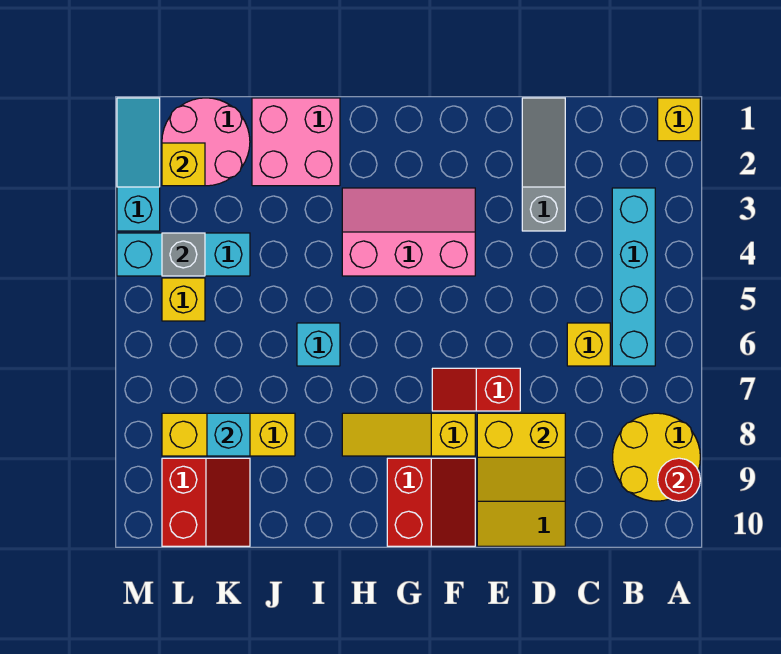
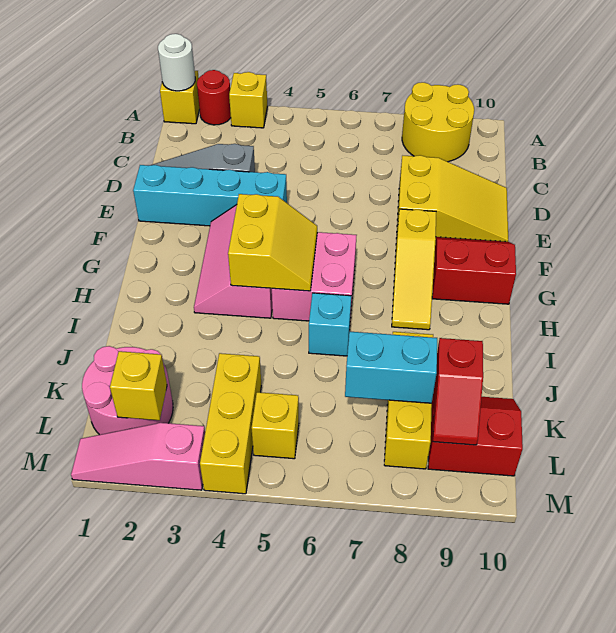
none -> white 1x1 round brick [158,34,195,91]
red 1x1 round brick [658,458,700,501] -> red 1x1 round brick moved to [197,70,231,125]
cyan 1x4 brick [612,188,655,366] -> cyan 1x4 brick moved to [133,165,287,226]
yellow 1x1 brick [567,323,610,366] -> yellow 1x1 brick moved to [229,72,267,128]
yellow 2x2 slope [477,413,565,501] -> yellow 2x2 slope moved to [228,194,317,291]
red 1x2 slope [432,368,520,411] -> red 1x2 slope moved to [433,338,483,445]
pink 2x2 brick [252,98,340,186] -> pink 2x2 brick moved to [272,232,357,321]
cyan 1x3 brick [117,233,250,276] -> yellow 1x3 brick [200,353,261,494]
cyan 1x1 brick [207,413,250,456] -> cyan 1x2 brick [345,332,437,403]
grey 1x1 brick [162,233,205,276] -> none
cyan 1x3 slope [117,98,160,231] -> pink 1x3 slope [71,423,205,490]

